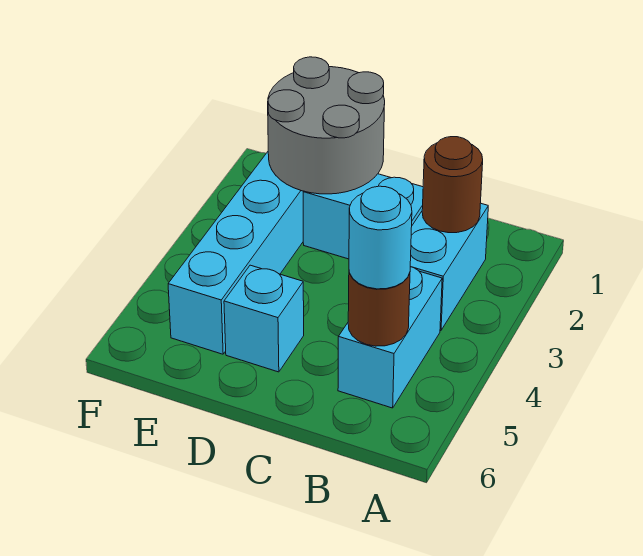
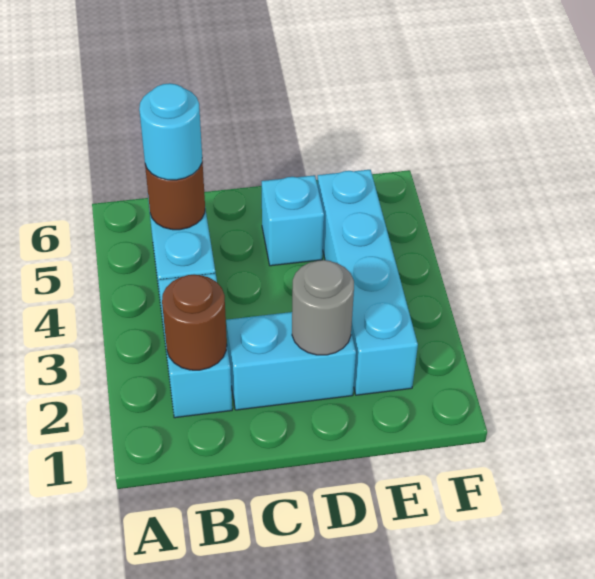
grey 2x2 round brick [268,57,385,194] -> grey 1x1 round brick [292,260,354,355]

